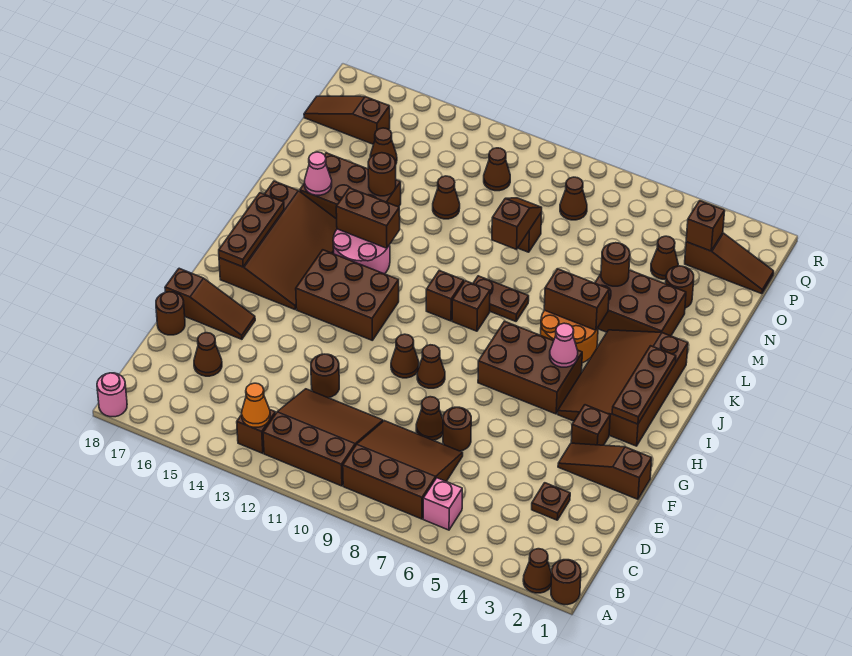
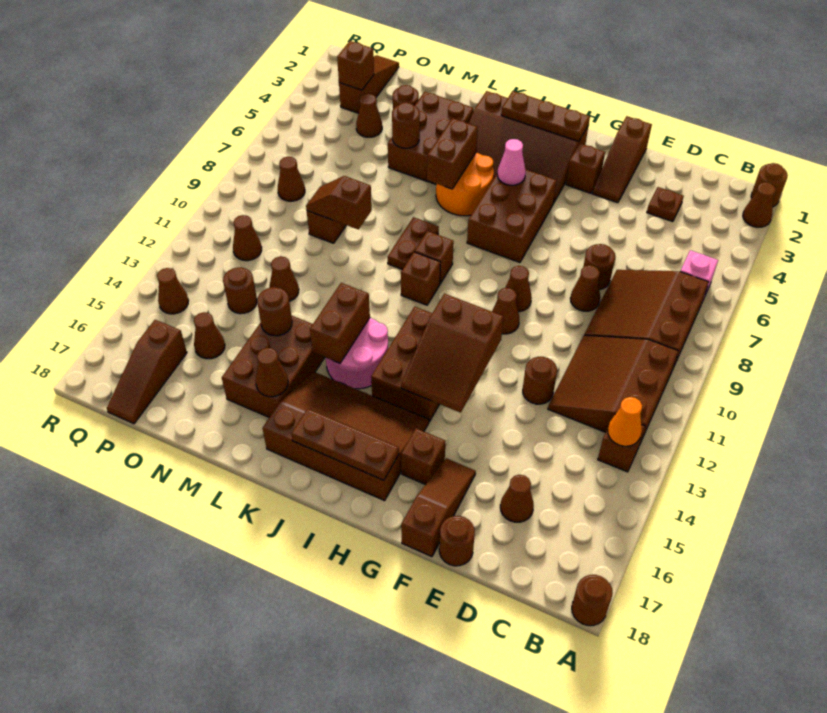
pink 1x1 round brick [97,373,127,417] -> brown 1x1 round brick [572,575,613,626]
none -> brown 2x3 slope [401,294,504,413]
none -> brown 1x1 brick [401,429,446,485]
pink 1x1 cone [305,152,332,195] -> brown 1x1 cone [256,348,288,397]
none -> brown 1x1 round brick [223,268,257,314]
none -> brown 1x1 cone [157,268,189,314]

